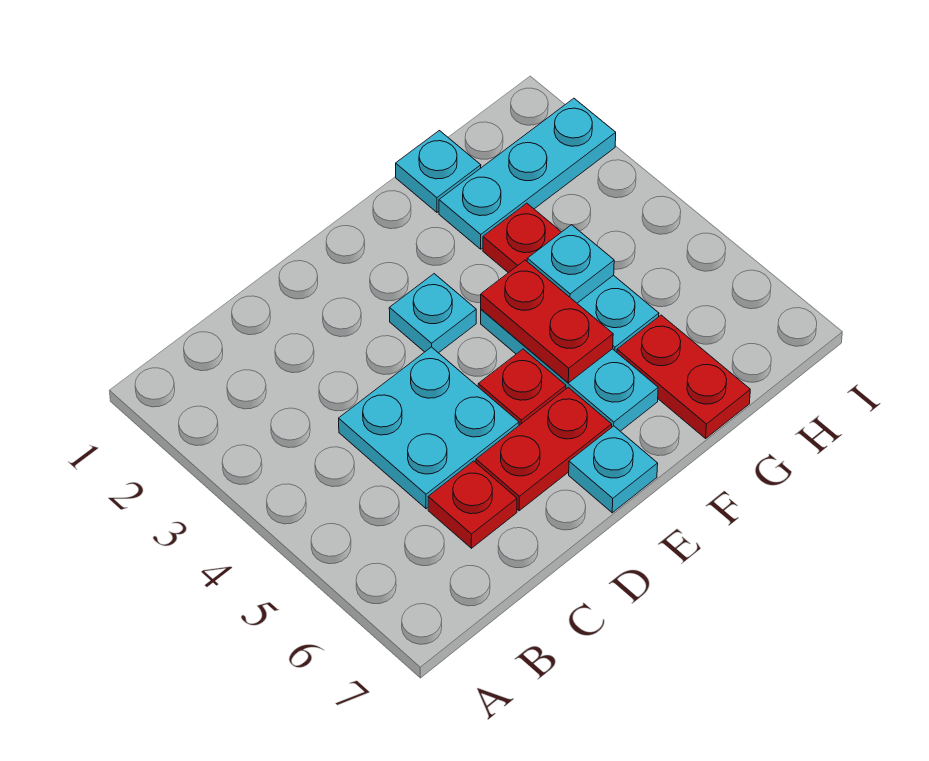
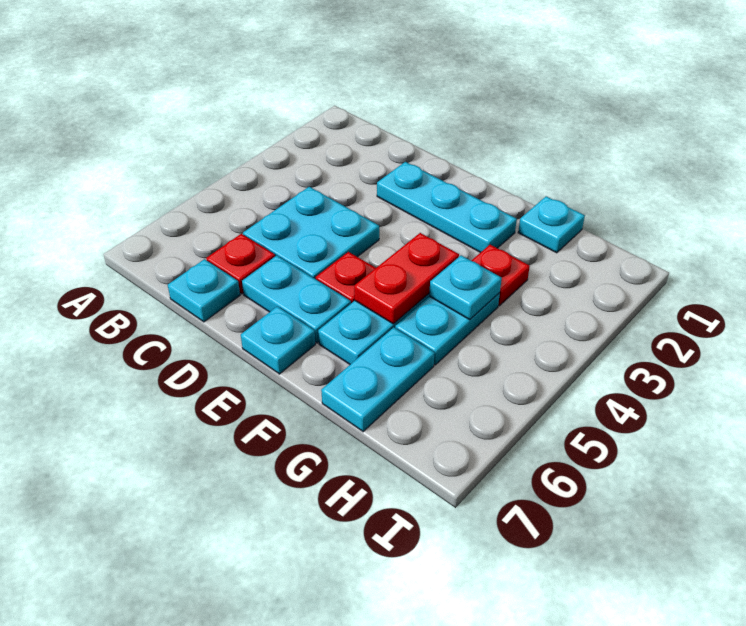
red 1x2 plate [476,387,612,511] -> cyan 1x2 plate [242,255,351,343]
cyan 1x1 plate [389,274,476,353] -> cyan 1x1 plate moved to [168,259,240,322]
cyan 1x3 plate [439,98,616,249] -> cyan 1x3 plate moved to [377,162,517,253]
red 1x2 plate [617,315,750,438] -> cyan 1x2 plate [321,327,435,432]

